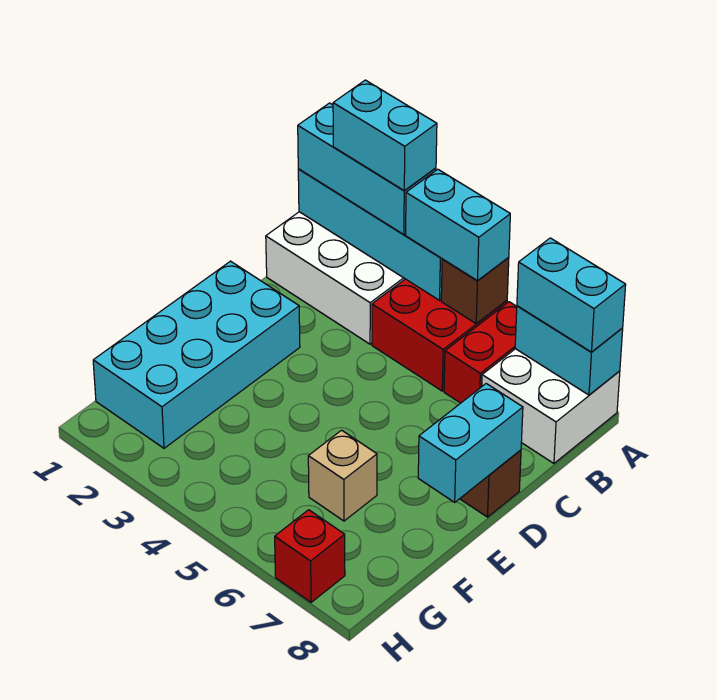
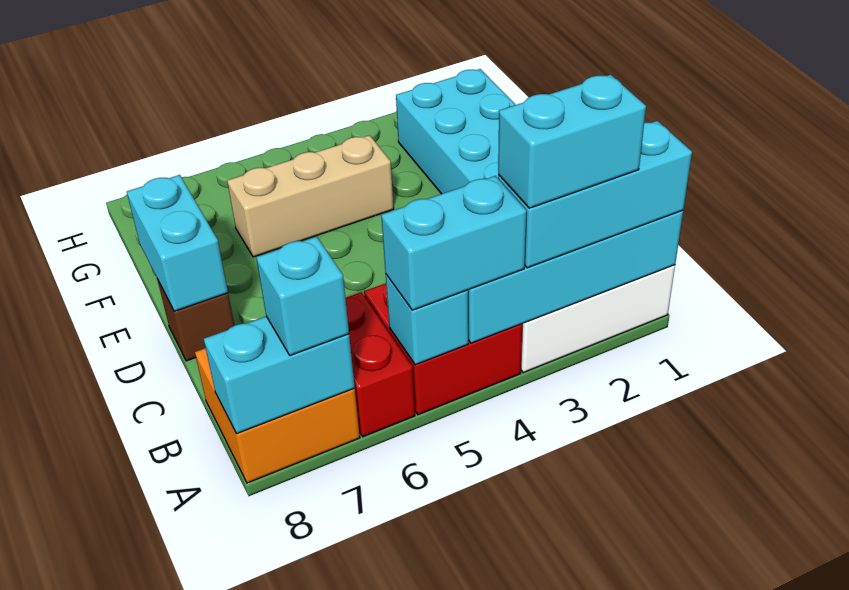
brown 1x1 brick [441,257,509,324] -> cyan 1x1 brick [386,275,468,365]
white 2x2 brick [482,349,620,463] -> orange 2x2 brick [195,348,360,483]
cyan 1x2 brick [517,238,626,352] -> cyan 1x1 brick [256,237,349,356]
tan 1x1 brick [308,430,377,521] -> tan 1x3 brick [227,135,394,257]
red 1x1 brick [275,510,345,602] -> none

